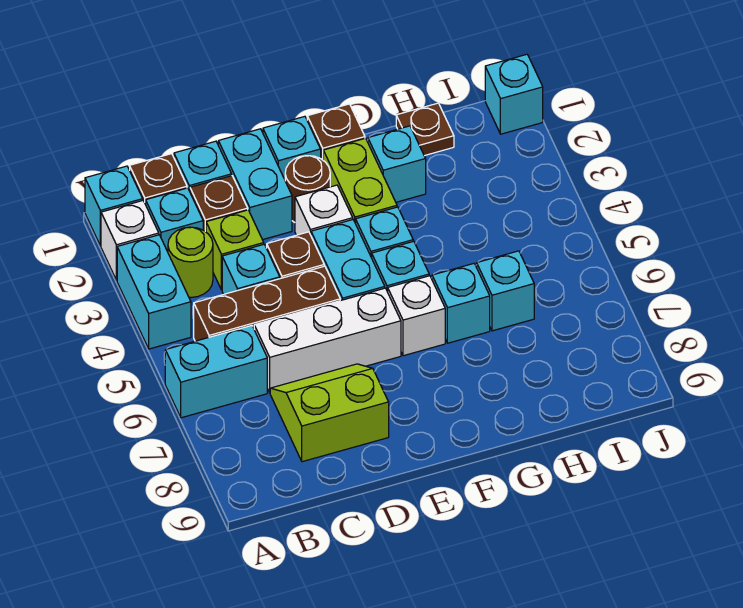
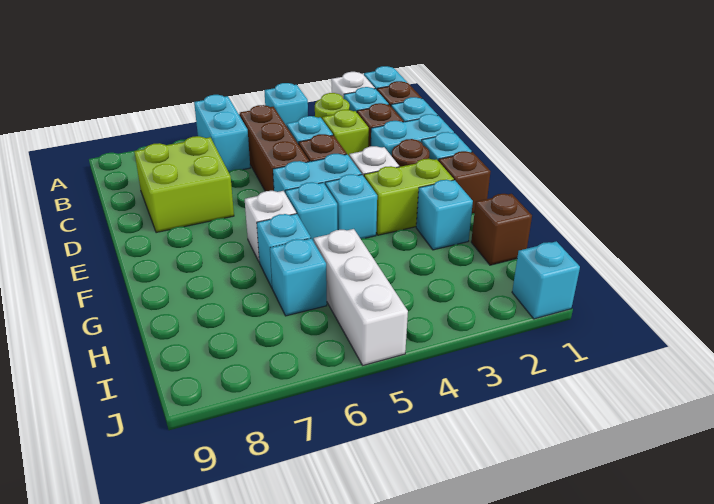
cyan 1x2 brick [117,235,191,349] -> cyan 1x1 brick [264,83,308,126]
white 1x3 brick [254,288,401,393] -> white 1x3 brick moved to [314,229,408,365]
lime 2x2 slope [270,364,389,462] -> lime 2x2 brick [134,136,234,233]
brown 1x1 plate [396,103,454,156] -> brown 1x1 brick [471,194,532,265]

